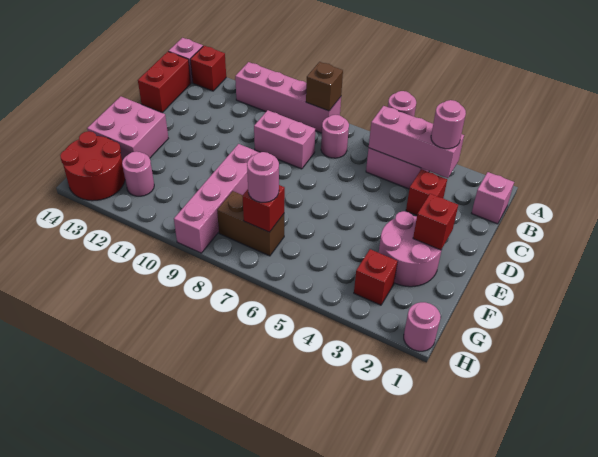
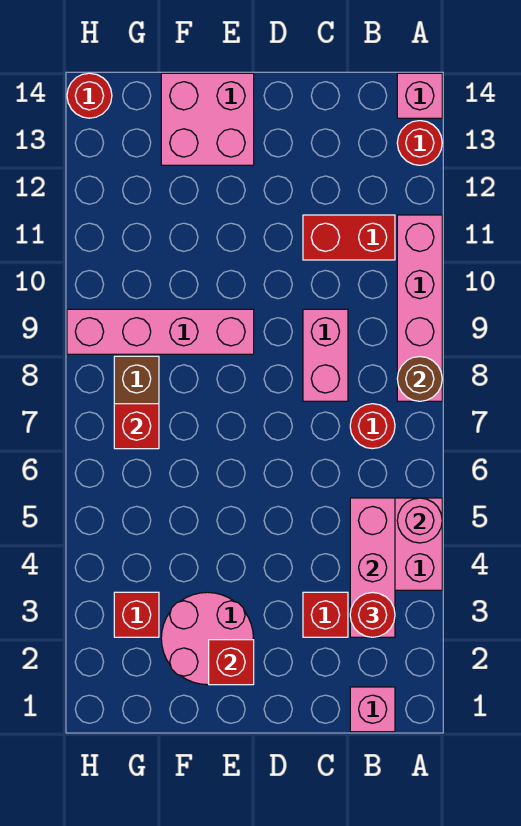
brown 1x1 brick [306,62,343,111] -> brown 1x1 round brick [397,357,442,401]
red 1x1 brick [190,46,226,91] -> red 1x1 round brick [397,121,442,165]
pink 1x1 round brick [431,100,466,149] -> red 1x1 round brick [350,592,395,637]
pink 1x1 round brick [321,115,349,158] -> red 1x1 round brick [350,404,395,449]
red 1x2 brick [138,52,191,113] -> red 1x2 brick moved to [303,215,395,260]
pink 1x1 round brick [247,152,279,202] -> none
pink 1x1 round brick [122,151,154,196] -> none
red 2x2 round brick [60,131,125,201] -> red 1x1 round brick [67,73,112,118]
pink 1x1 round brick [404,302,440,351] -> none

